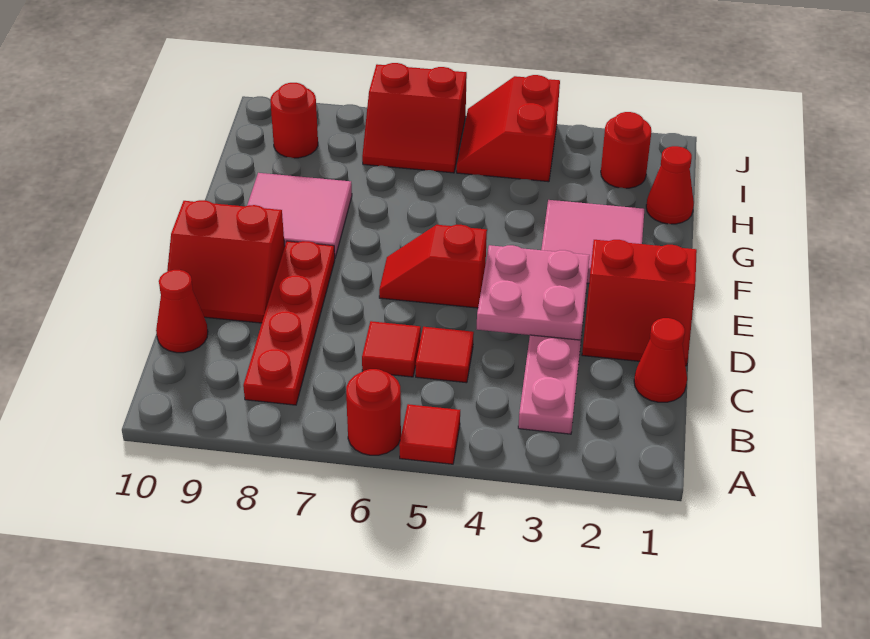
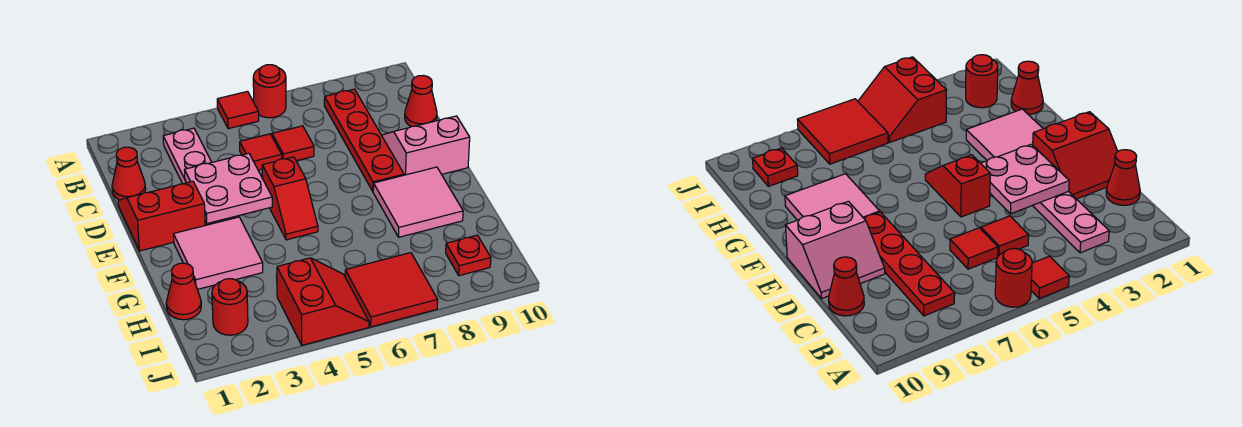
red 2x2 slope [167,200,285,323] -> pink 2x2 slope [382,116,470,175]
red 1x2 slope [379,225,487,308] -> red 1x2 slope turned to [262,157,318,240]
red 2x2 slope [362,63,467,173] -> red 2x2 tile [345,253,438,327]
red 1x1 round brick [270,83,318,158] -> red 1x1 plate [446,235,491,276]

